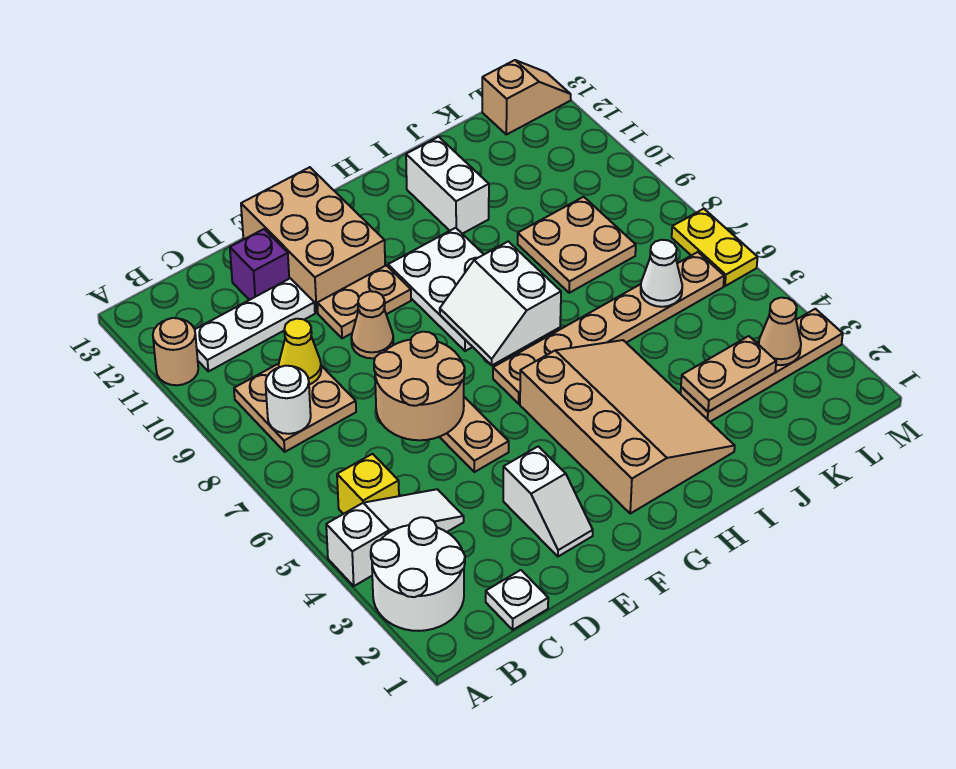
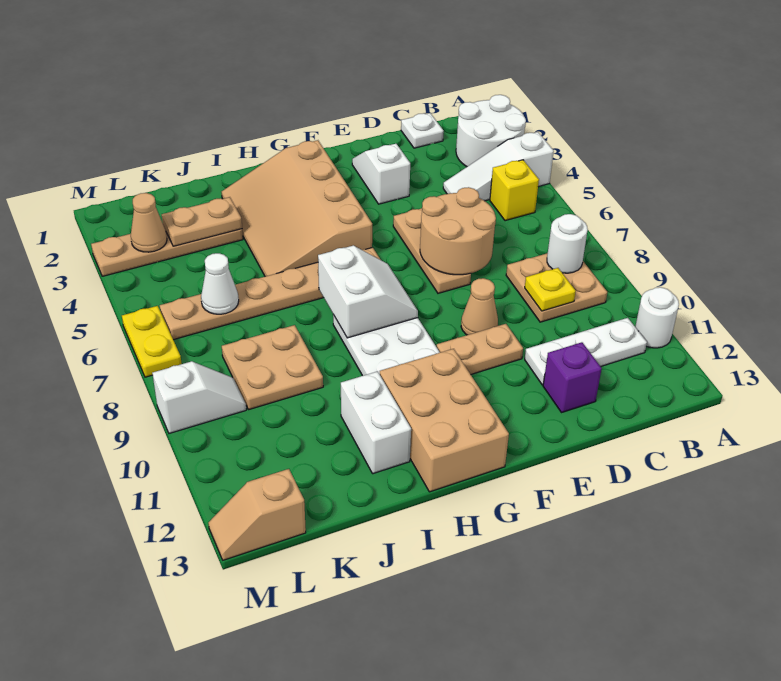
tan 1x1 round brick [153,318,198,385] -> white 1x1 round brick [635,287,679,348]
yellow 1x1 cone [279,319,321,384] -> yellow 1x1 plate [525,268,576,311]
tan 2x3 brick [241,167,385,313] -> tan 2x3 brick moved to [380,349,509,492]
none -> white 1x2 slope [152,361,246,433]

